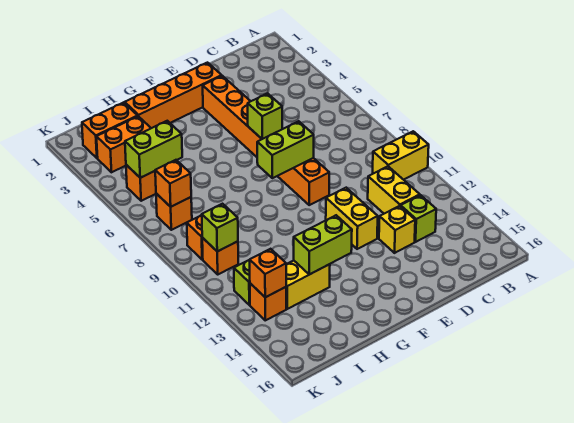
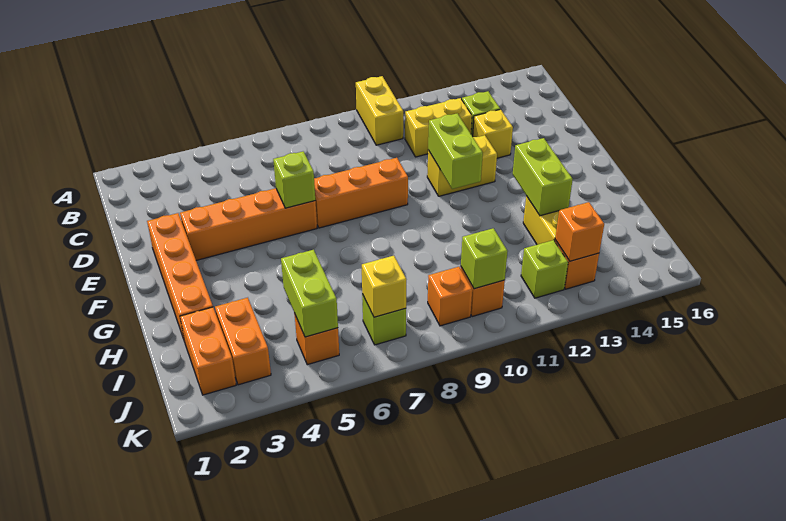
lime 1x2 brick [257,121,314,178] -> lime 1x2 brick moved to [428,113,483,189]
orange 1x1 brick [156,194,192,230] -> lime 1x1 brick [362,294,406,345]
orange 1x1 brick [155,160,191,207] -> yellow 1x1 brick [362,256,406,317]

